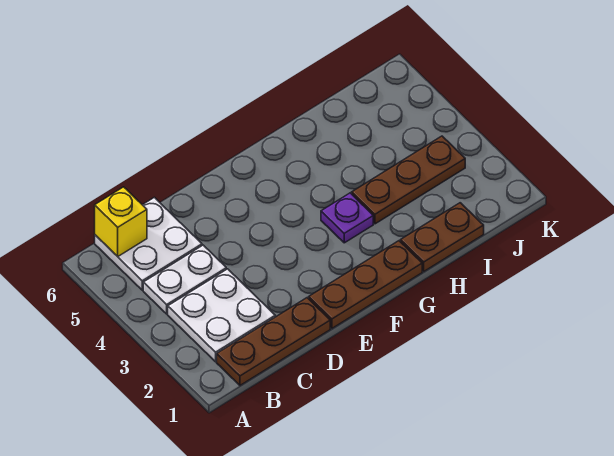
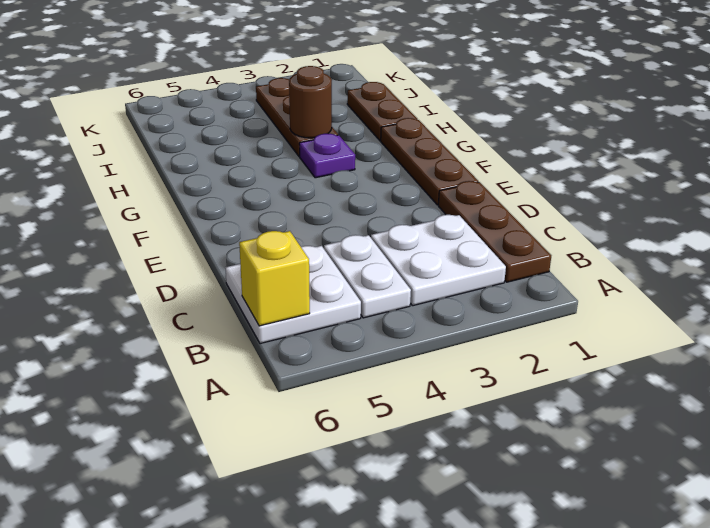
none -> brown 1x1 round brick [289,66,332,138]

